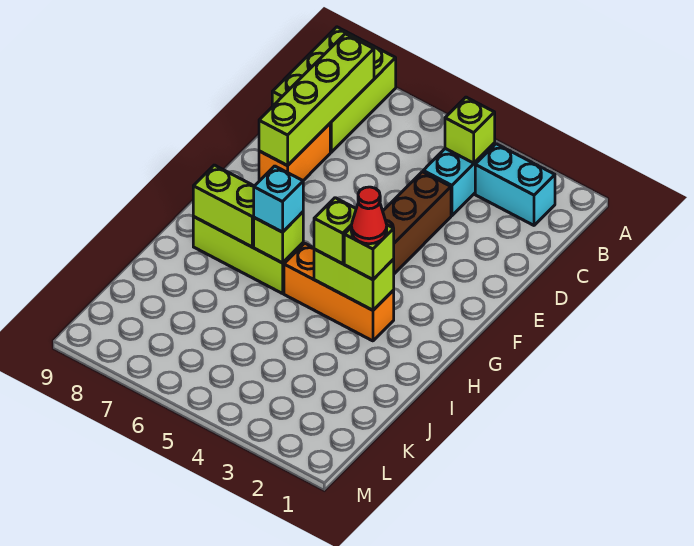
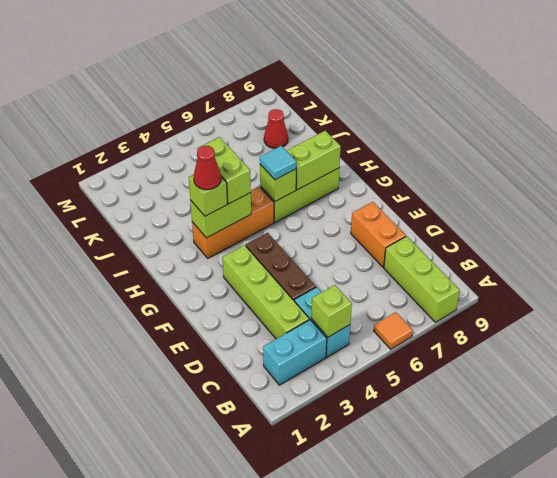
none -> orange 1x1 tile [374,312,413,349]
lime 2x3 brick [272,27,396,152] -> lime 1x3 brick [384,236,460,322]
lime 1x4 brick [259,34,374,166] -> lime 1x4 brick moved to [222,245,309,339]
lime 1x1 brick [314,198,356,264] -> lime 1x2 brick [197,137,251,204]
cyan 1x1 brick [254,166,303,232] -> cyan 1x1 tile [260,146,296,180]
none -> red 1x1 cone [264,109,288,148]

